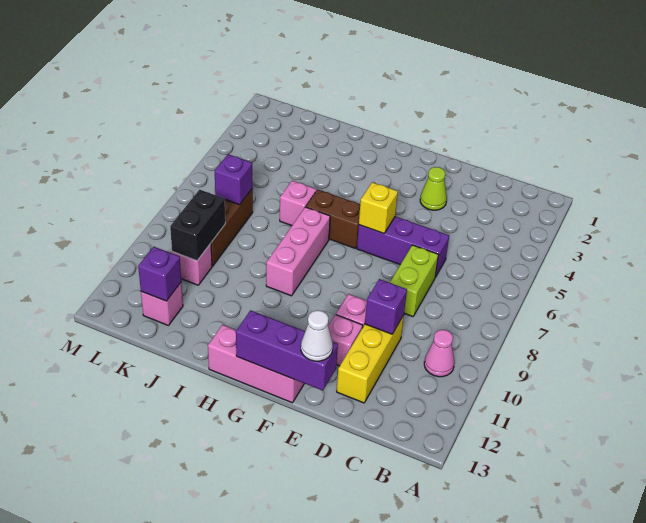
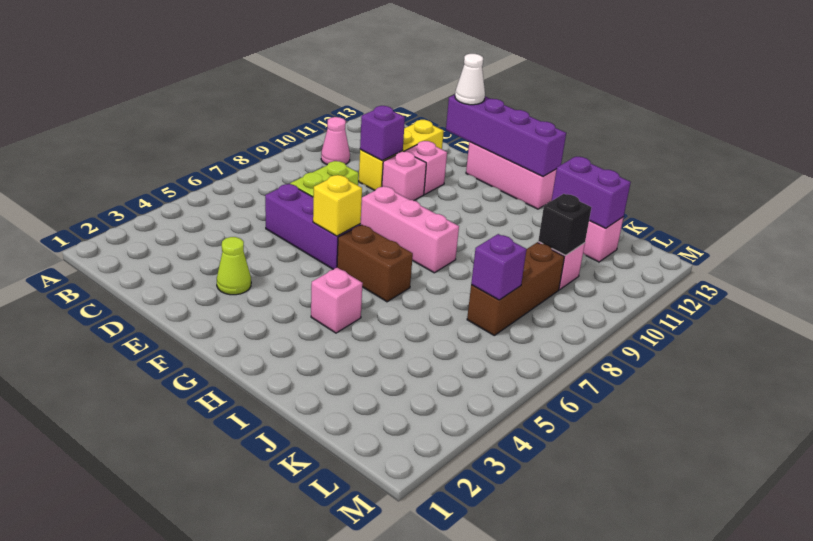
purple 1x3 brick [236,310,338,391] -> purple 1x4 brick [446,95,566,177]
pink 1x3 brick [266,207,330,296] -> pink 1x3 brick turned to [360,186,459,273]
pink 1x1 brick [280,181,316,226] -> pink 1x1 brick moved to [311,268,363,333]
black 1x2 brick [170,190,225,261] -> black 1x1 brick [538,194,592,255]
purple 1x1 brick [138,247,181,301] -> purple 1x2 brick [552,157,631,228]

